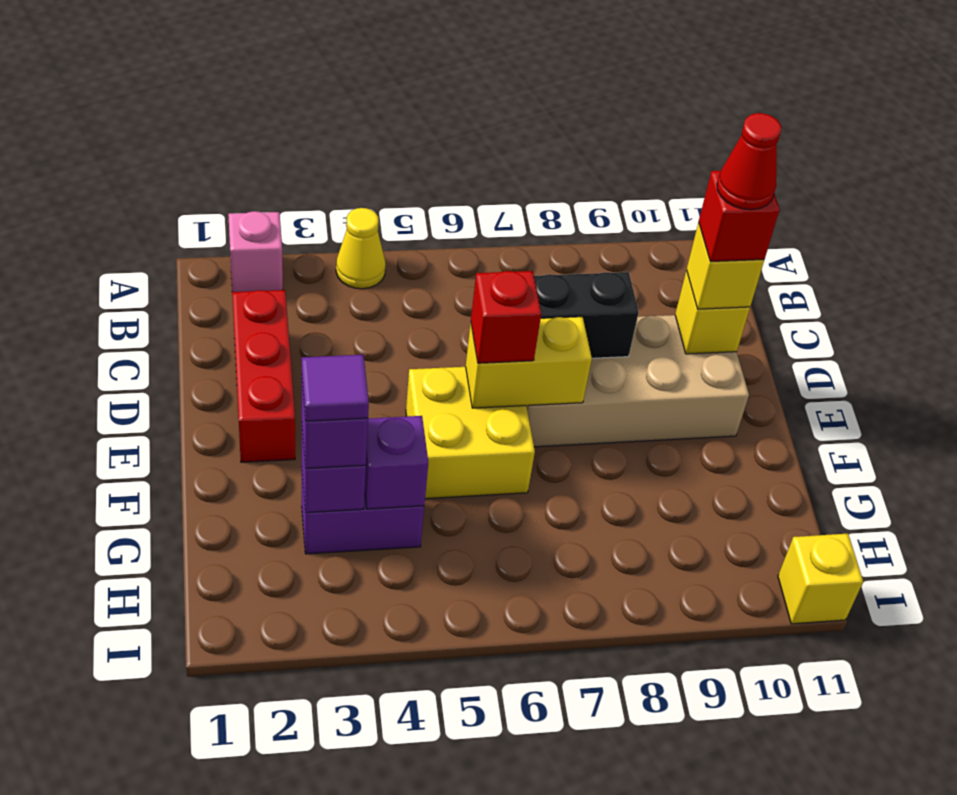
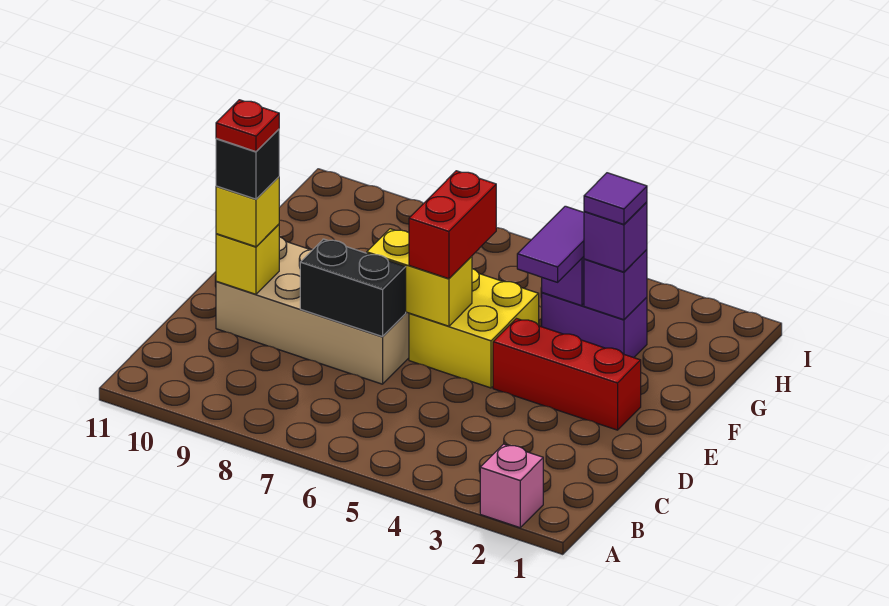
yellow 1x1 cone [336,208,386,289] -> none
red 1x3 brick [232,290,295,462] -> red 1x3 brick turned to [493,319,641,430]
red 1x1 brick [699,171,780,262] -> black 1x1 brick [216,129,279,199]
red 1x1 cone [717,113,782,210] -> red 1x1 plate [216,100,279,152]
red 1x1 brick [471,271,541,363] -> red 1x2 brick [409,171,496,279]
none -> purple 1x2 tile [517,206,584,282]
yellow 1x1 brick [778,534,863,624] -> none

